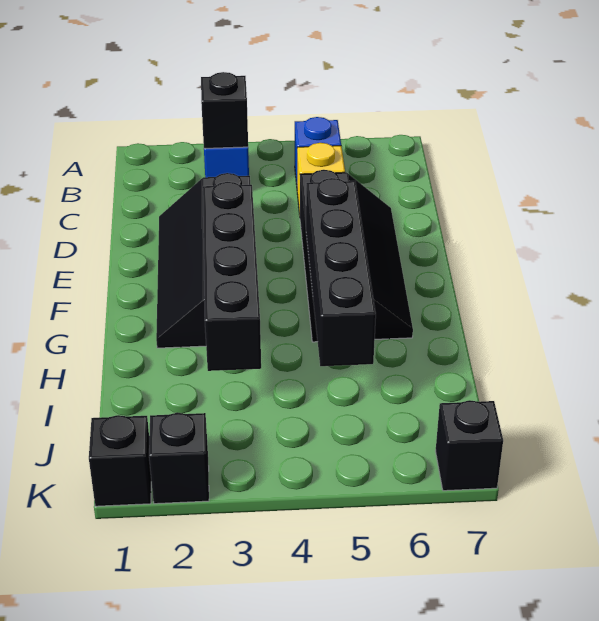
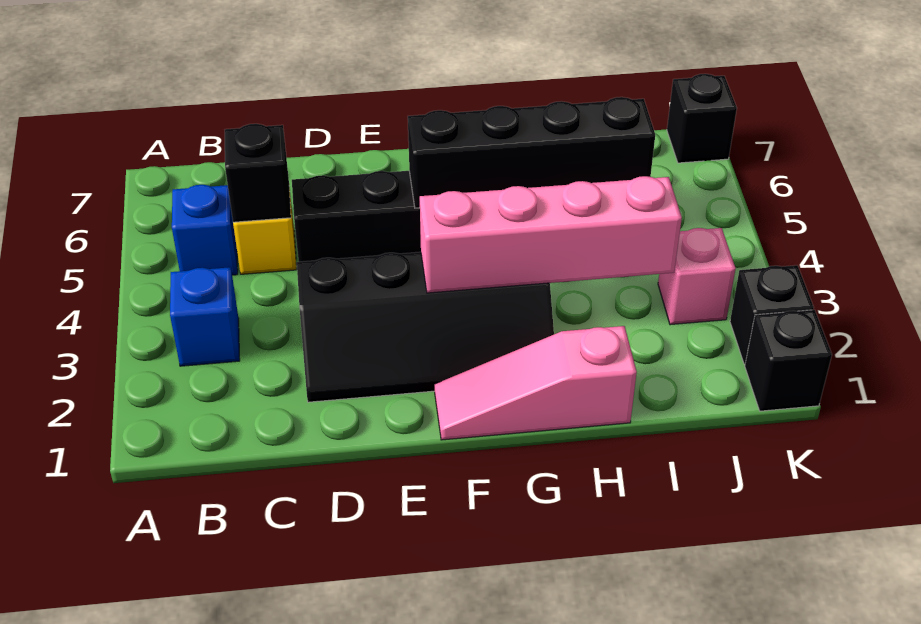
black 1x1 brick [201,72,248,148] -> black 1x1 brick moved to [225,124,291,222]
none -> pink 1x3 slope [435,326,637,440]
black 1x4 brick [203,182,261,371] -> pink 1x4 brick [420,176,682,293]
none -> pink 1x1 brick [658,228,736,325]

